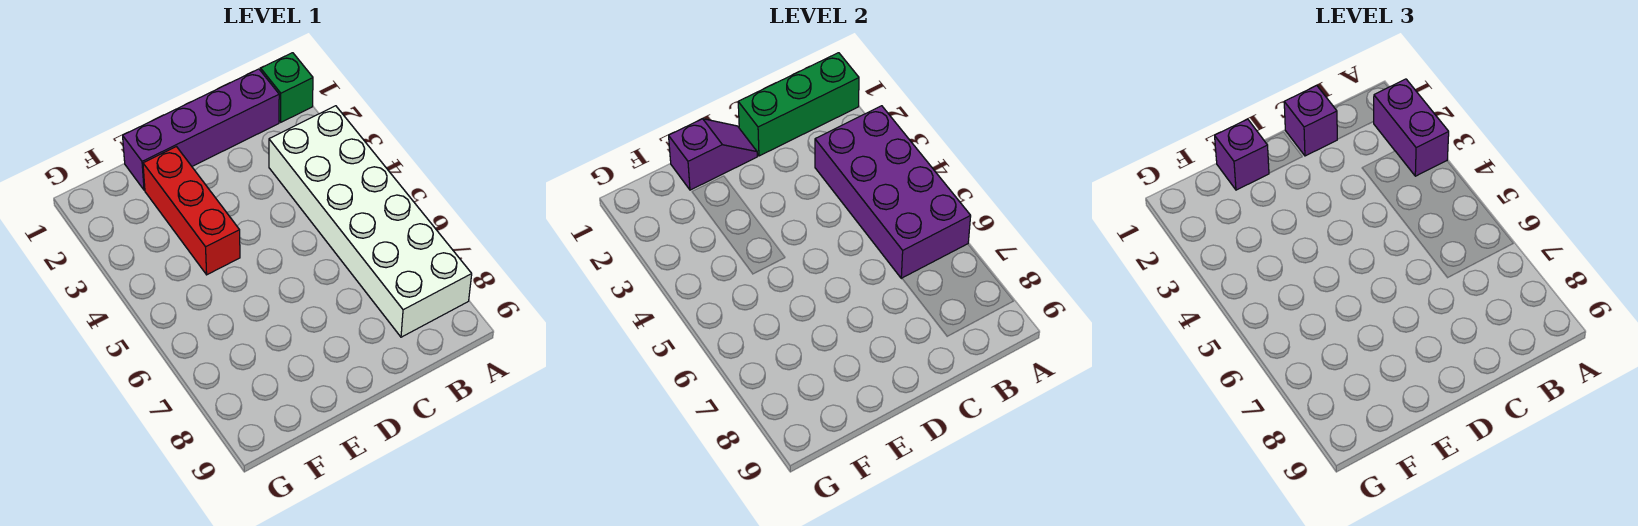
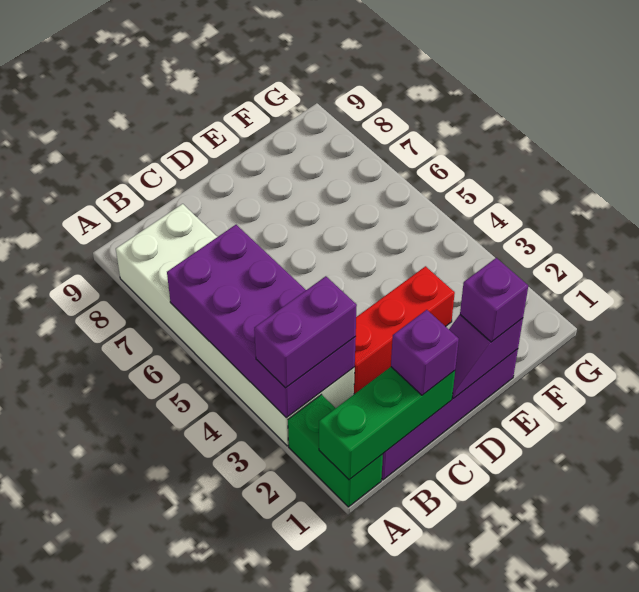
green 1x1 brick [261,53,313,122] -> green 1x2 brick [288,395,383,507]
purple 1x2 brick [1373,79,1449,176] -> purple 1x2 brick turned to [254,276,357,388]
red 1x3 brick [143,147,240,275] -> red 1x3 brick turned to [354,266,455,394]

